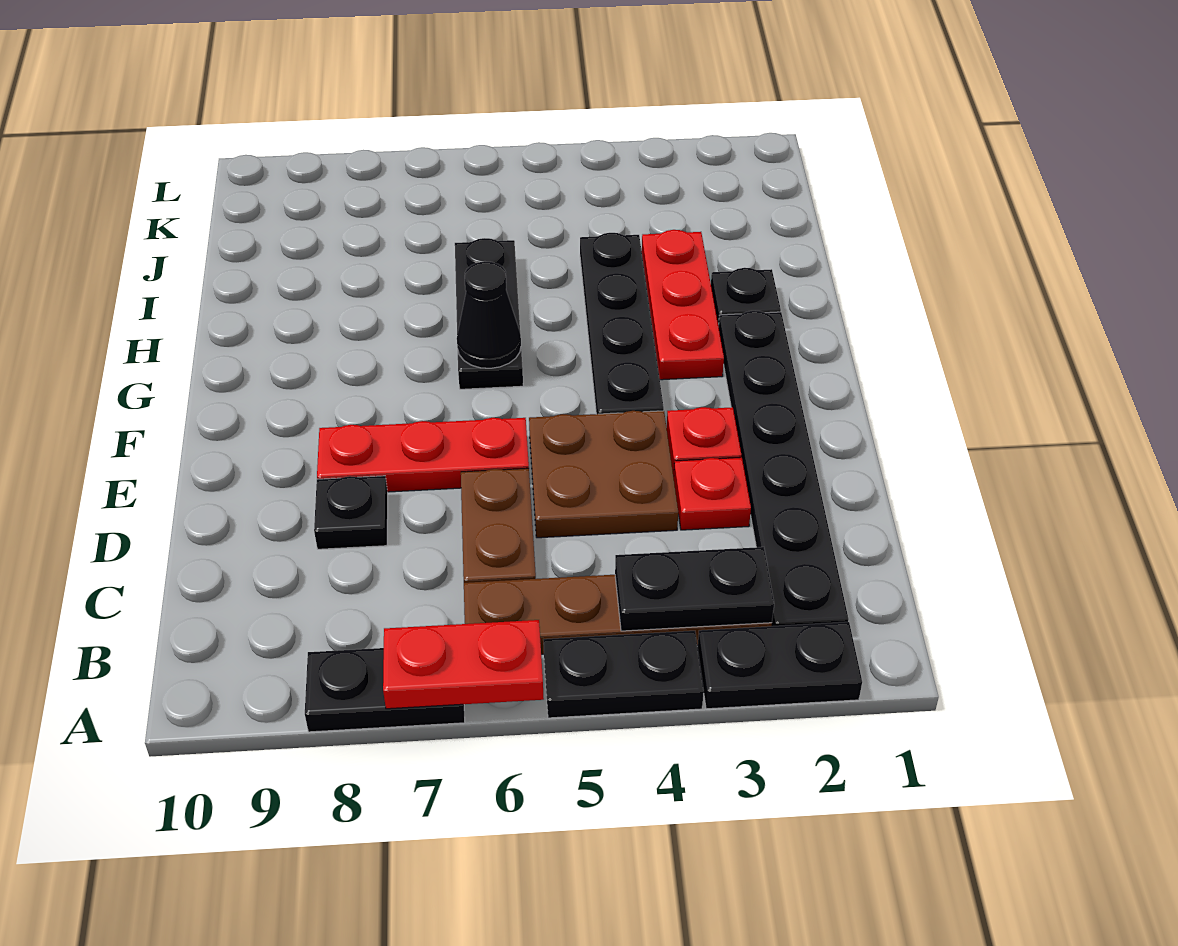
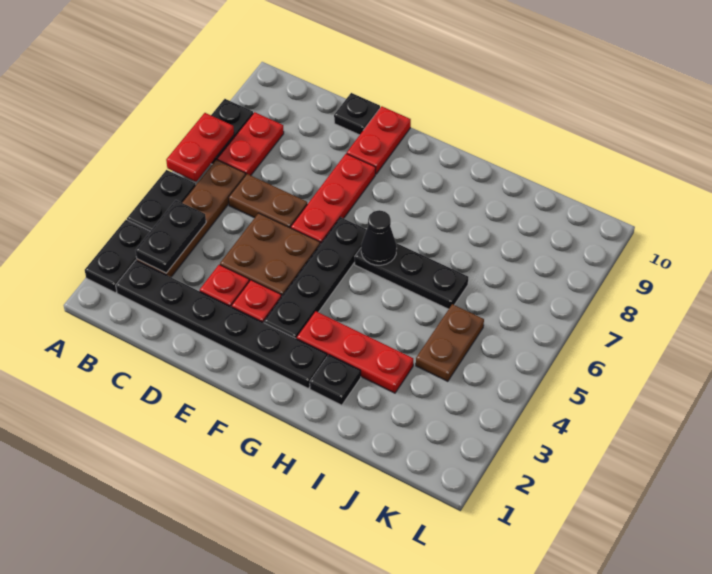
none -> red 1x2 plate [217,112,284,175]
black 1x1 plate [314,476,388,549] -> black 1x1 plate moved to [334,93,380,135]
none -> red 1x2 plate [347,106,411,174]
black 1x4 plate [580,233,664,414] -> black 1x4 plate turned to [264,217,367,339]
none -> brown 1x2 plate [416,304,484,381]

